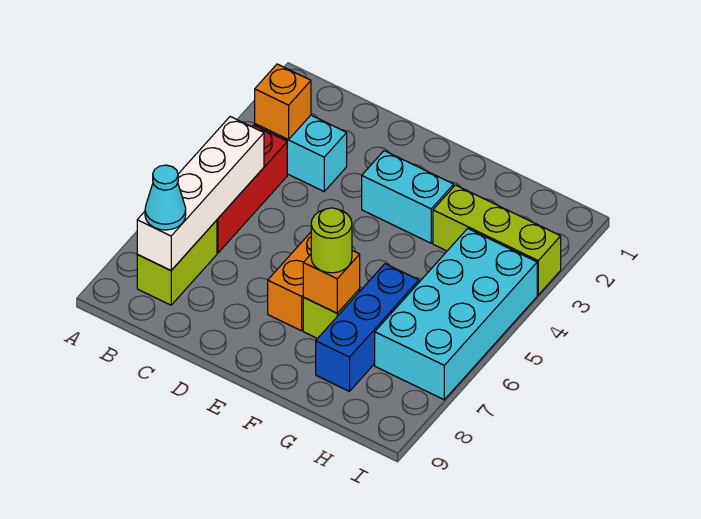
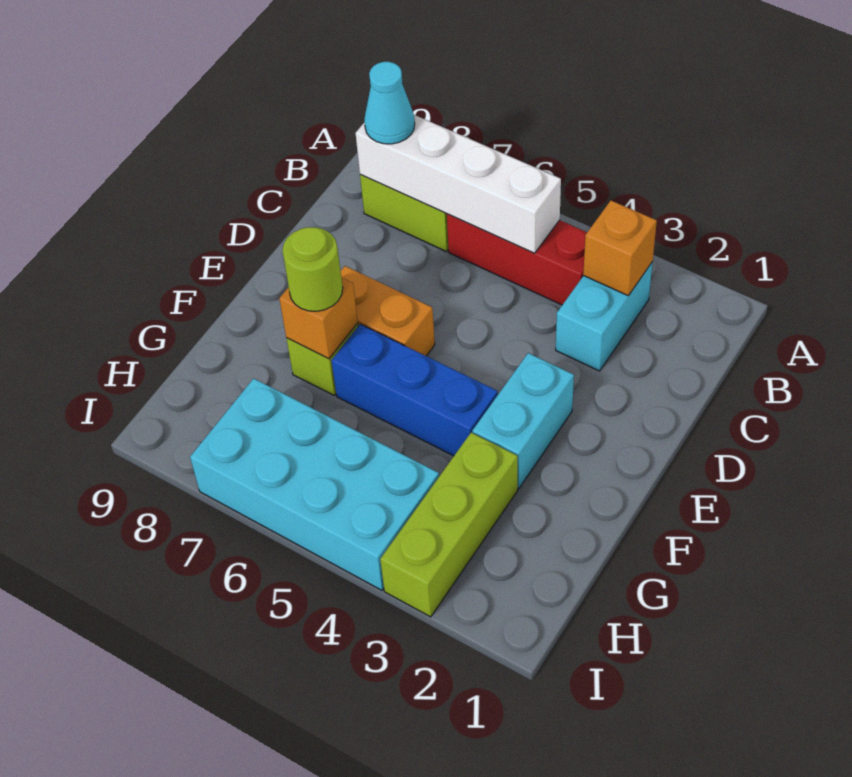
blue 1x3 brick [316,264,419,391] -> blue 1x3 brick moved to [332,324,498,456]

